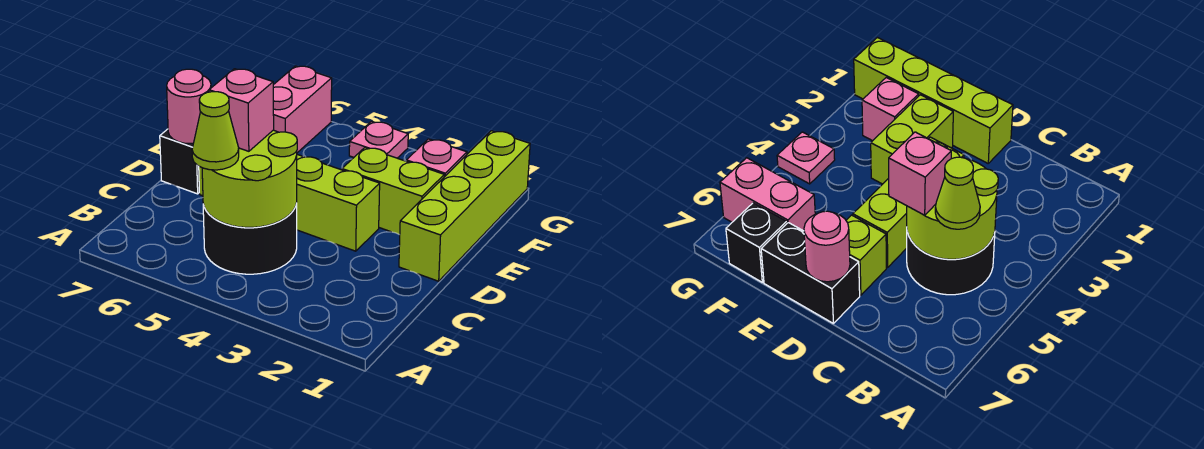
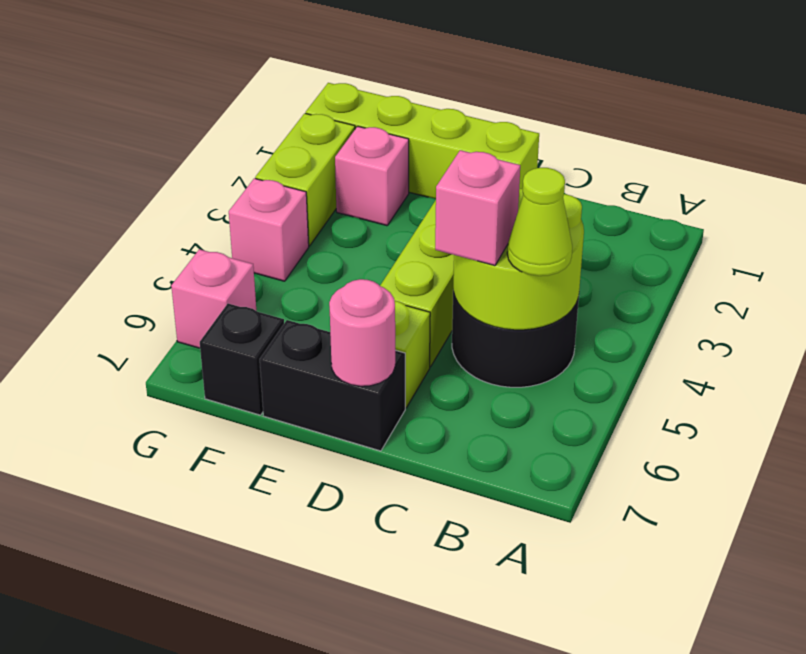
lime 1x2 brick [342,147,444,235] -> lime 1x2 brick moved to [255,113,355,246]
pink 1x2 brick [273,66,332,153] -> pink 1x1 brick [171,249,256,348]
pink 1x1 plate [349,121,408,158] -> pink 1x1 brick [229,178,309,281]

